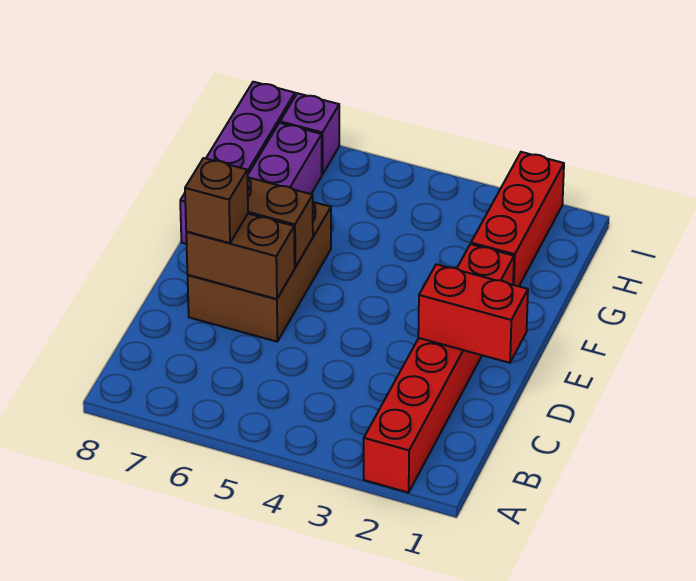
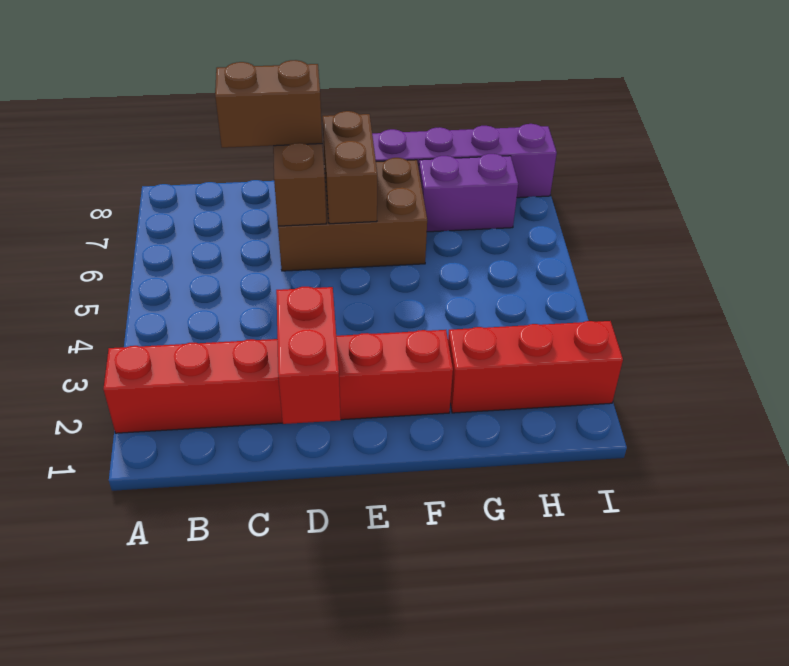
brown 1x1 brick [185,158,248,243] -> brown 1x2 brick [215,60,322,148]
purple 1x1 brick [280,93,339,174] -> none

